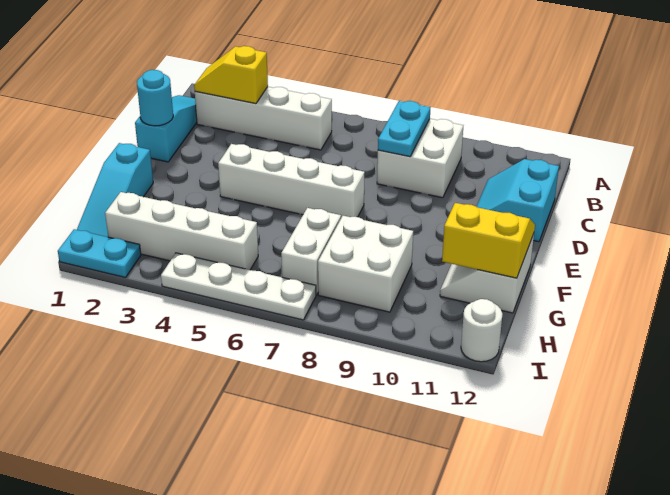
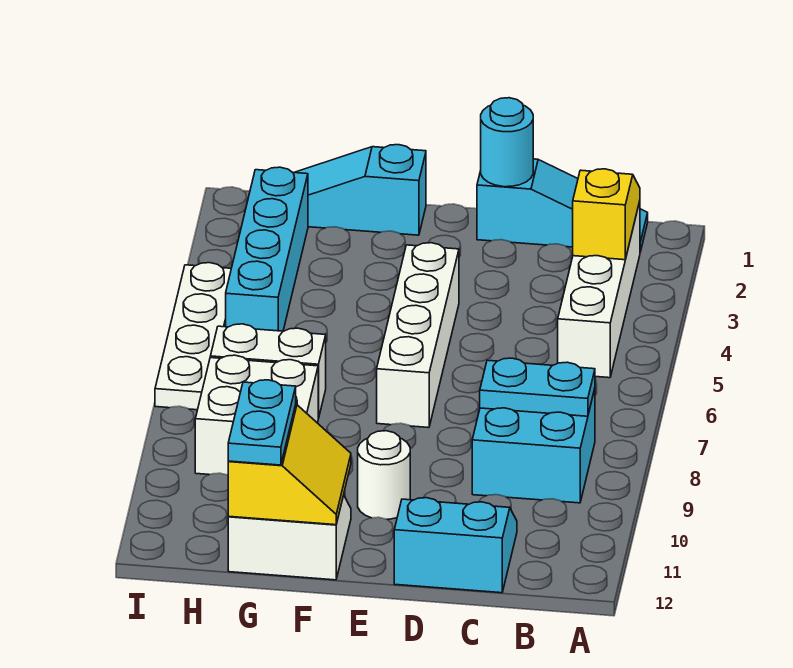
white 2x2 brick [377,119,463,198] -> cyan 2x2 brick [472,389,595,503]
white 1x4 brick [105,192,258,270] -> cyan 1x4 brick [226,167,308,331]
cyan 1x2 plate [58,229,141,278] -> cyan 1x2 plate moved to [228,380,296,465]
white 1x1 round brick [461,299,502,362] -> white 1x1 round brick moved to [358,431,410,519]

